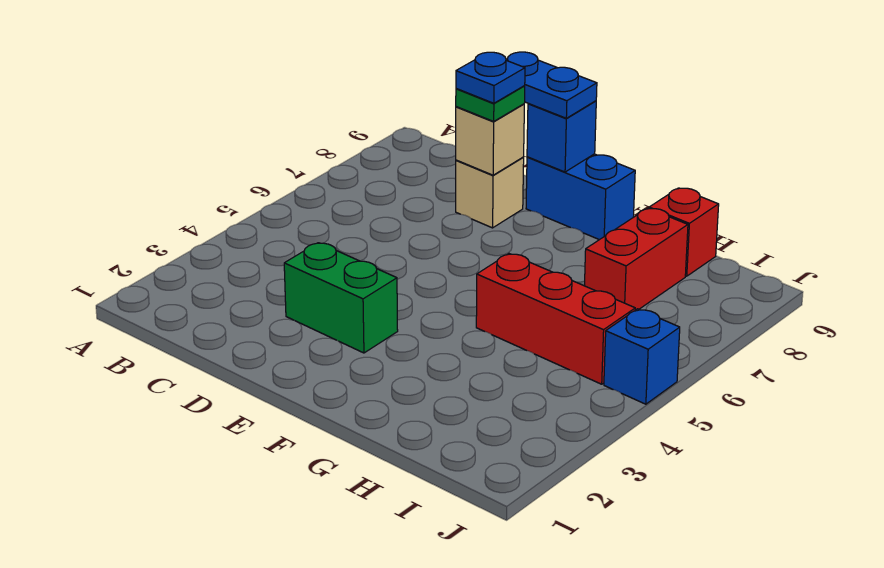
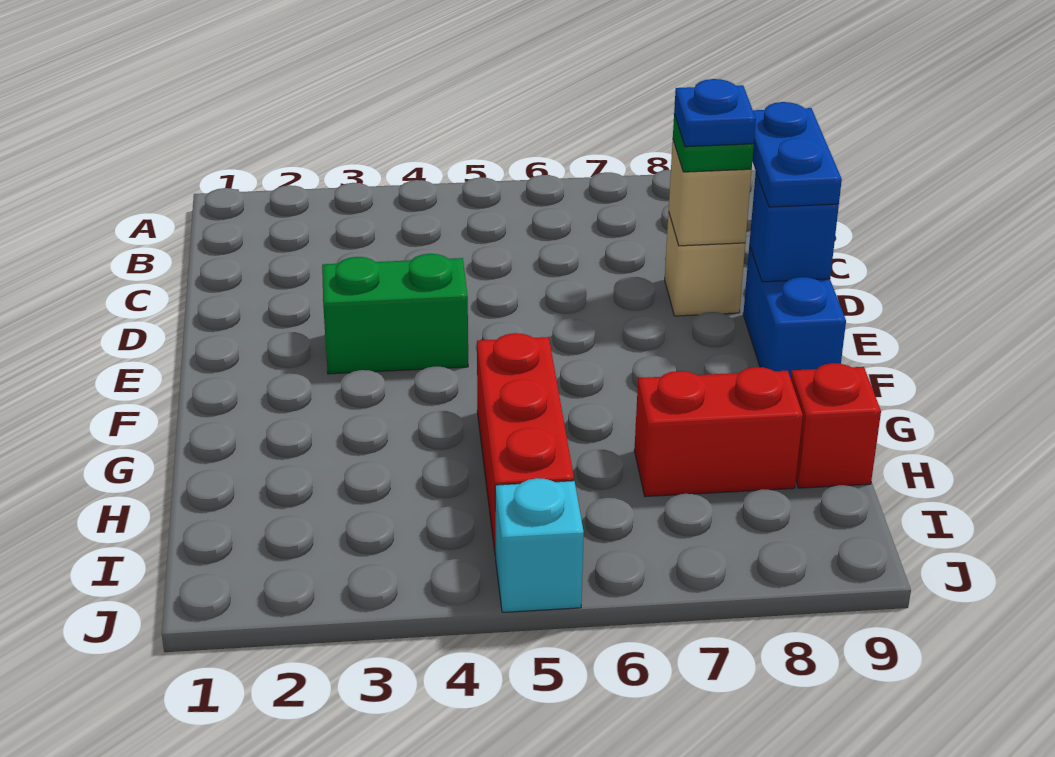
green 1x2 brick [284,243,398,353] -> green 1x2 brick turned to [322,254,468,374]
blue 1x1 brick [604,309,680,404] -> cyan 1x1 brick [495,478,584,612]

